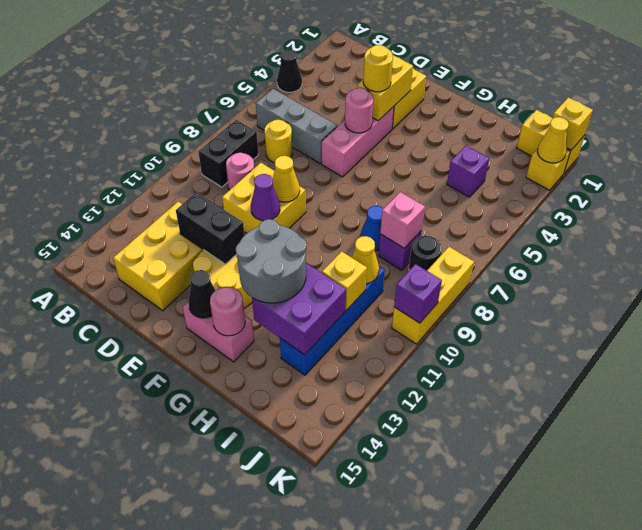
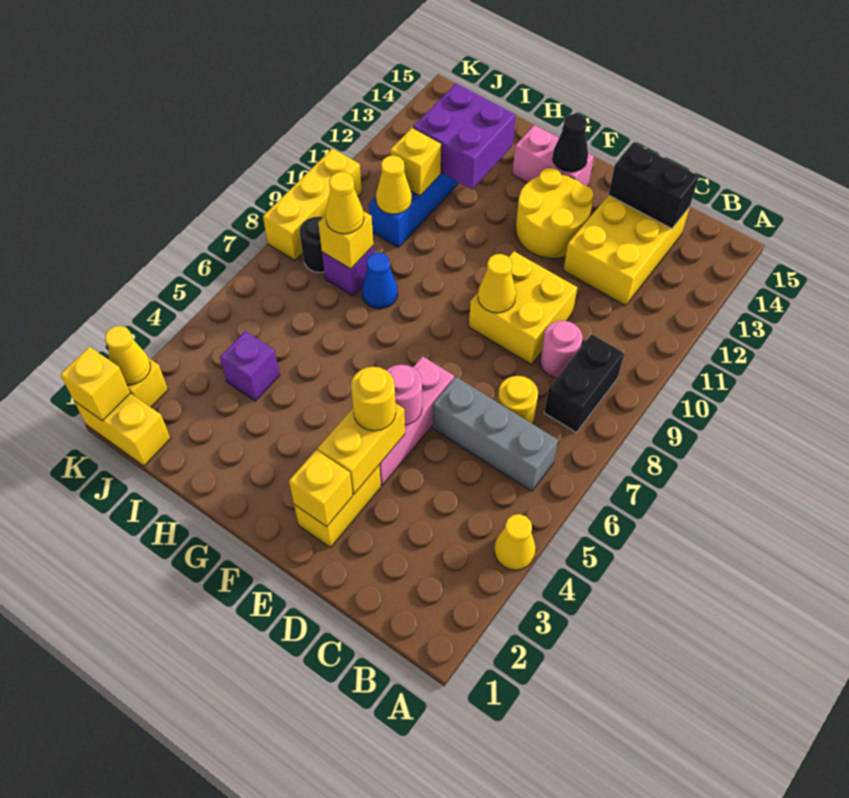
black 1x1 cone [277,50,302,92] -> yellow 1x1 cone [494,514,536,570]
black 1x2 brick [176,192,245,264] -> black 1x2 brick moved to [609,143,699,229]
none -> yellow 1x1 brick [289,450,353,527]
purple 1x1 cone [251,174,280,221] -> none
grey 2x2 round brick [236,219,306,303] -> none
pink 1x1 round brick [210,287,245,336] -> none
pink 1x1 brick [380,192,425,248] -> yellow 1x1 brick [318,211,373,269]
none -> yellow 1x1 cone [325,172,364,234]
purple 1x1 brick [394,264,442,323] -> none

